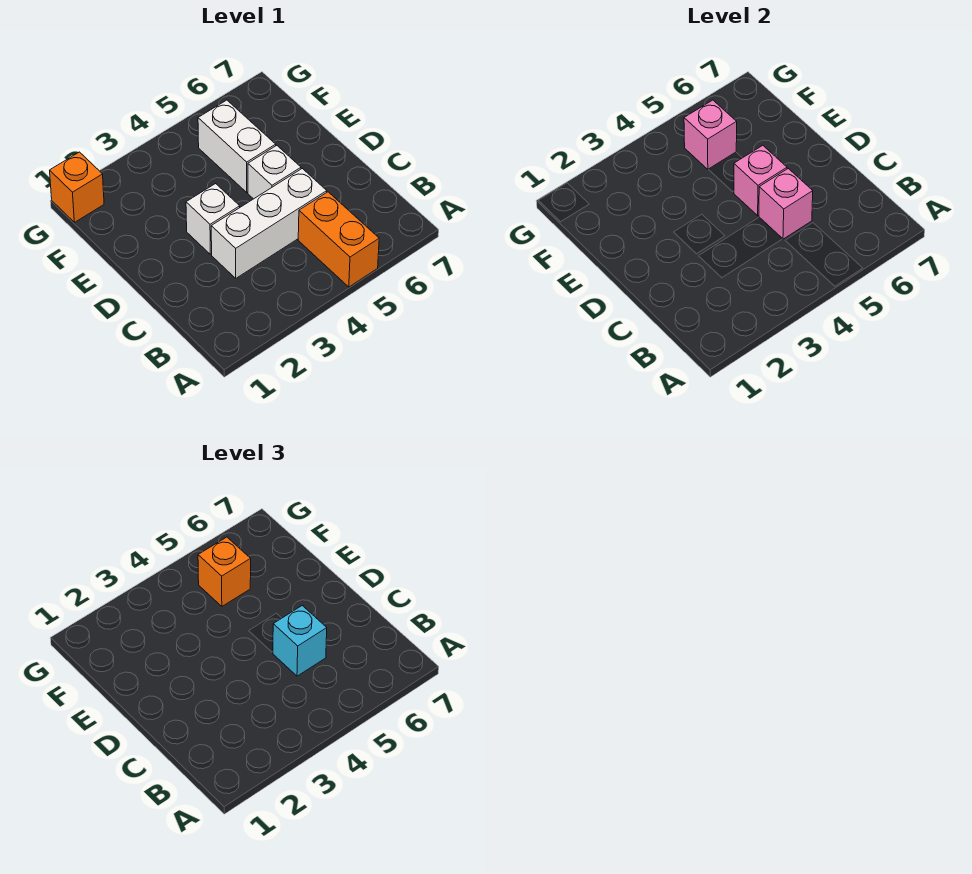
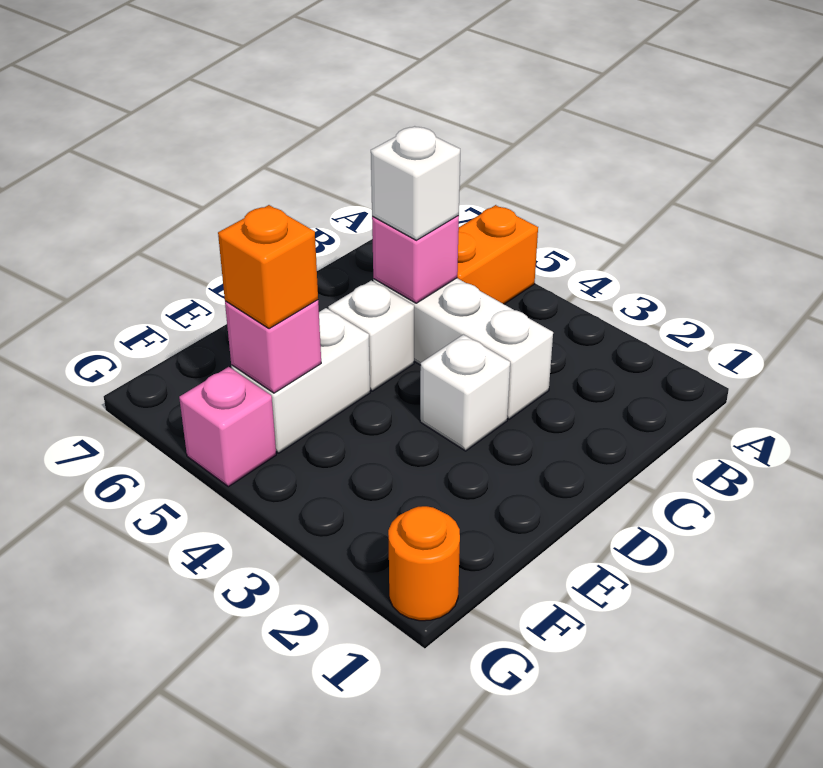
cyan 1x1 brick [273,606,327,676] -> white 1x1 brick [371,126,460,240]
pink 1x1 brick [734,145,787,215] -> pink 1x1 brick moved to [179,367,276,487]
orange 1x1 brick [50,152,104,222] -> orange 1x1 round brick [388,506,460,621]

